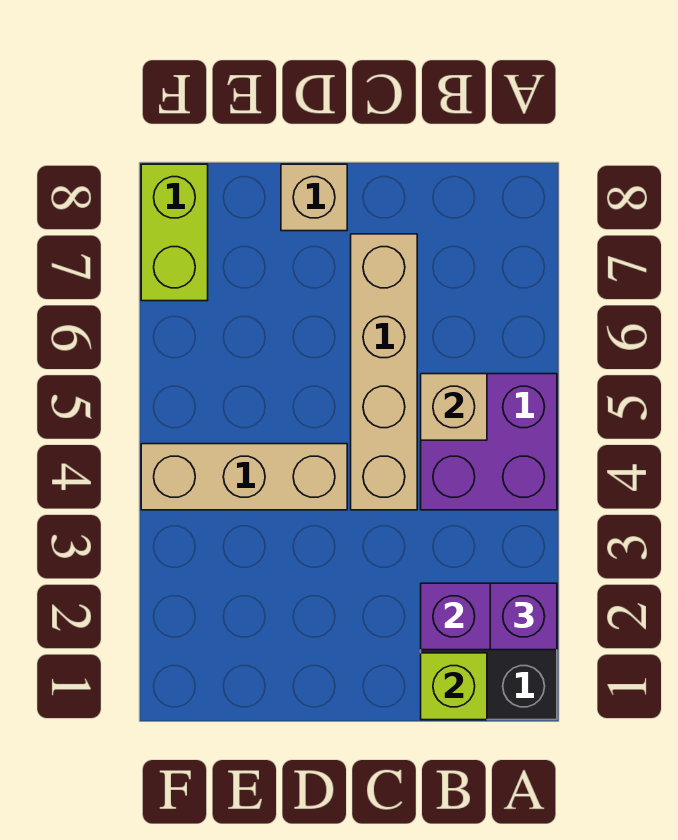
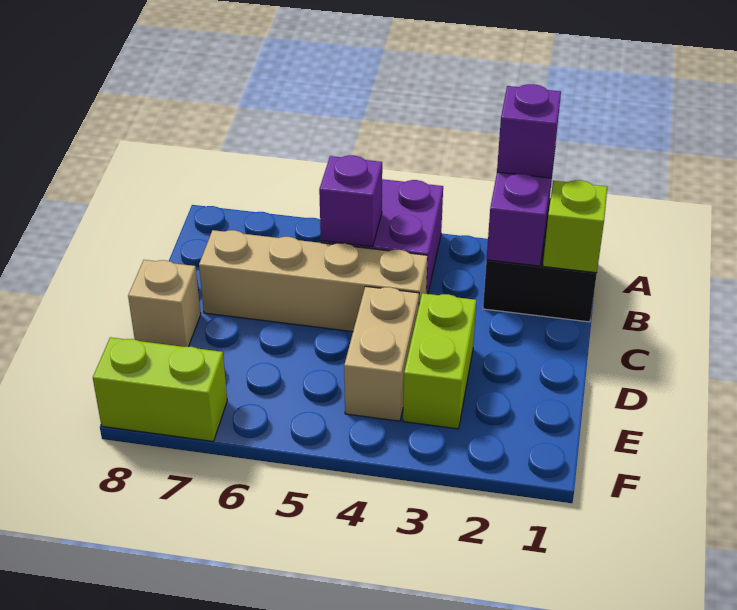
tan 1x1 brick [421,374,487,440] -> purple 1x1 brick [319,155,382,247]
none -> lime 1x2 brick [403,293,476,429]
tan 1x3 brick [141,444,347,510] -> tan 1x2 brick [344,286,419,421]

